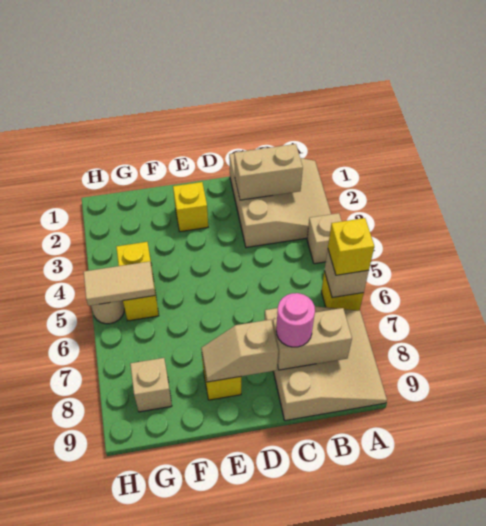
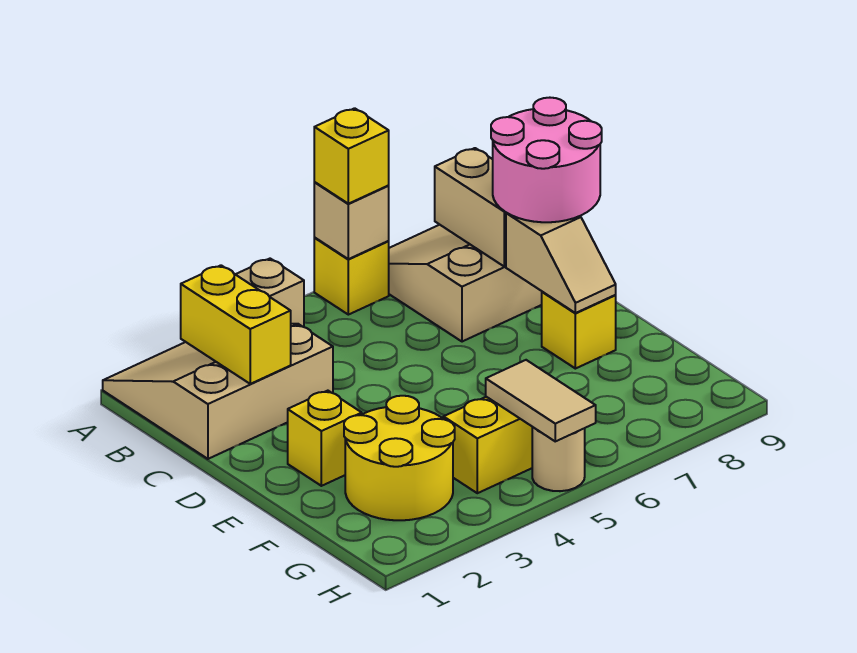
tan 1x2 brick [234,144,303,200] -> yellow 1x2 brick [181,265,291,384]
pink 1x1 round brick [276,293,315,347] -> pink 2x2 round brick [491,98,602,222]
none -> yellow 2x2 round brick [344,396,455,520]
tan 1x1 brick [130,358,172,412] -> none

